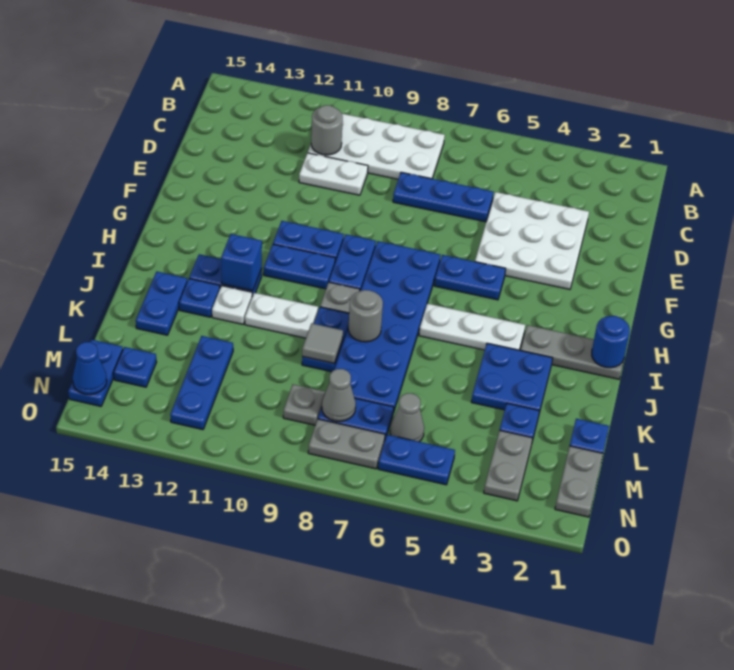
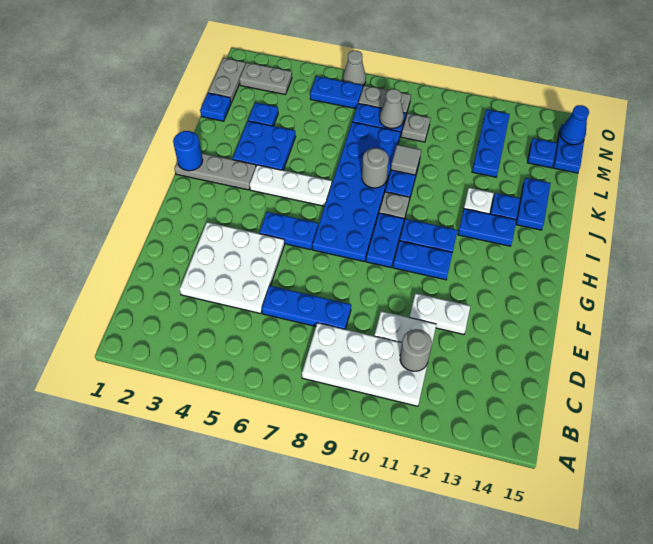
blue 1x1 brick [221,234,262,291] -> none
white 1x2 plate [245,293,318,338] -> white 1x2 plate moved to [409,293,470,334]
grey 1x2 plate [484,430,533,501] -> grey 1x2 plate turned to [239,63,292,95]
grey 1x1 cone [390,393,424,442] -> grey 1x1 cone moved to [343,51,366,86]

